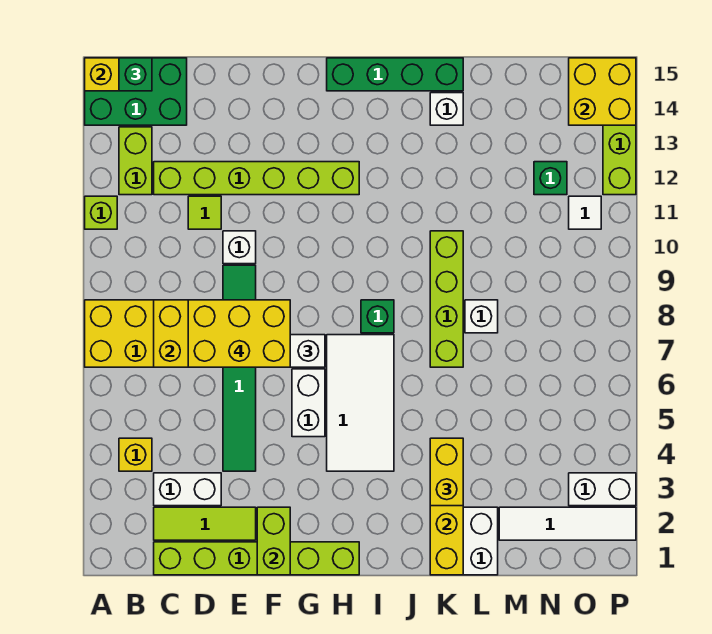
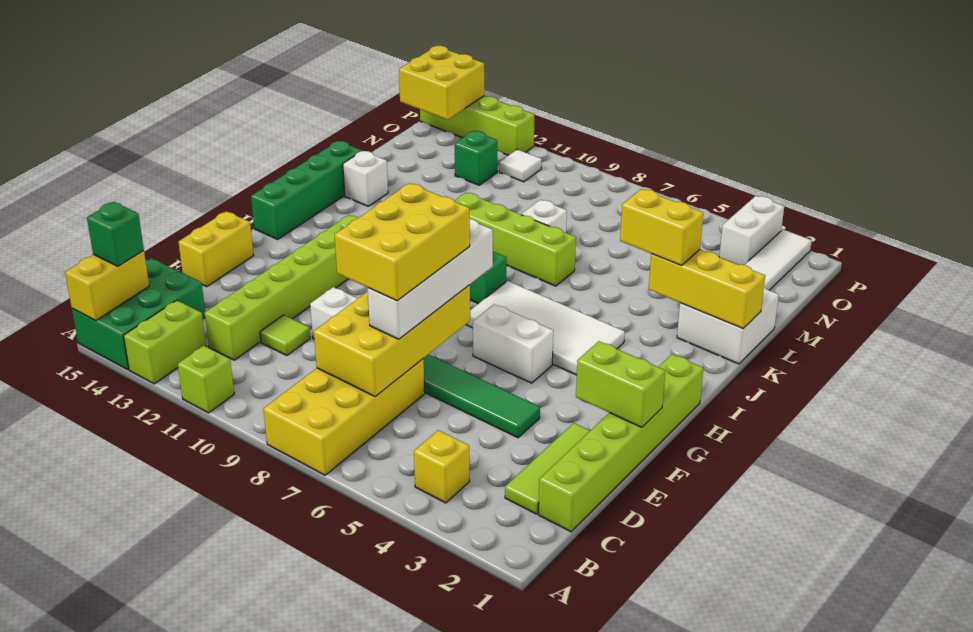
lime 1x2 brick [119,127,152,195] -> lime 1x2 brick turned to [124,300,206,384]
white 1x2 brick [154,473,221,506] -> none
none -> yellow 1x2 brick [179,211,254,287]

